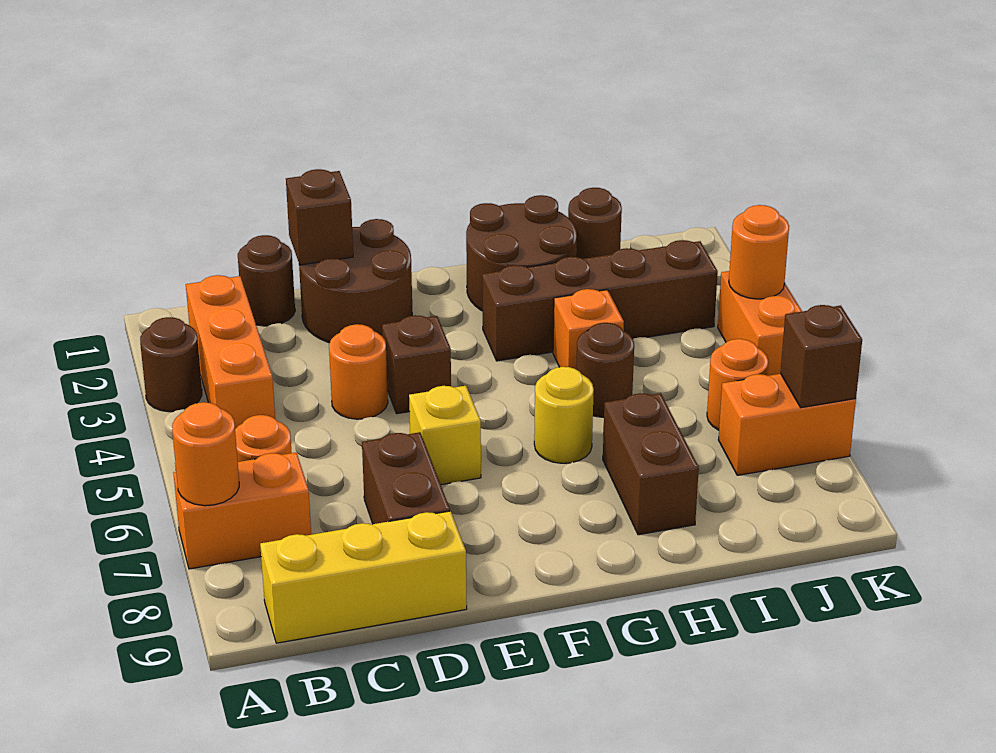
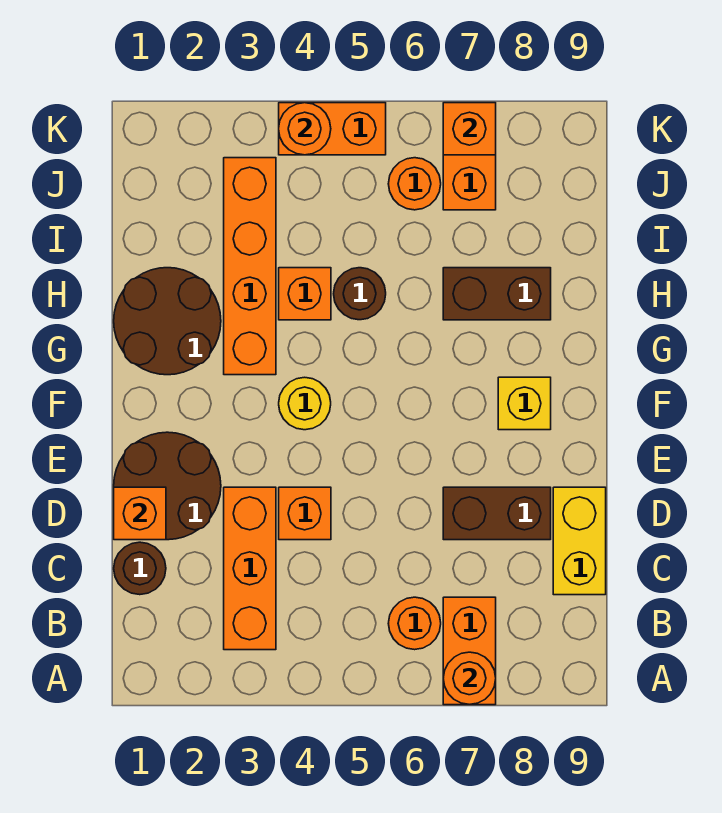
brown 1x1 round brick [140,317,202,412] -> none
orange 1x3 brick [186,275,275,429] -> orange 1x3 brick turned to [224,487,276,650]
yellow 1x3 brick [260,511,467,643] -> yellow 1x2 brick [553,487,606,595]
brown 1x1 brick [286,169,353,265] -> orange 1x1 brick [114,487,166,540]
orange 1x1 round brick [329,324,388,419] -> orange 1x1 brick [279,487,331,540]
brown 1x1 brick [382,315,451,414] -> none
yellow 1x1 brick [409,386,481,485] -> yellow 1x1 brick moved to [498,377,551,430]
brown 1x4 brick [482,240,718,361] -> orange 1x4 brick [224,158,276,375]
yellow 1x1 round brick [534,367,594,463] -> yellow 1x1 round brick moved to [279,377,331,430]
brown 1x1 round brick [568,188,622,259] -> none
brown 1x1 brick [780,305,862,408] -> orange 1x1 brick [443,103,496,155]

